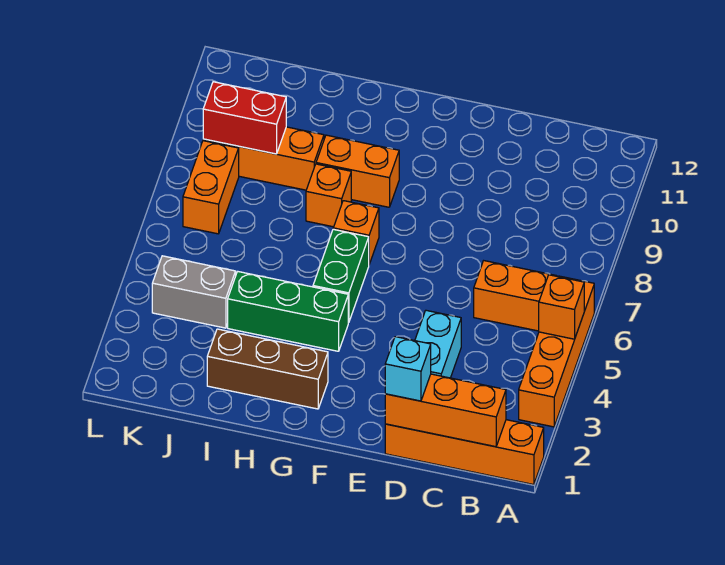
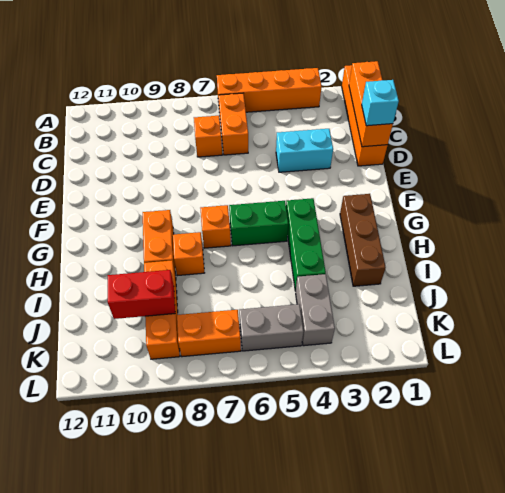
orange 1x1 brick [539,275,584,339] -> orange 1x1 brick moved to [194,116,222,157]
red 1x2 brick [203,82,286,154] -> red 1x2 brick turned to [108,270,175,319]
none -> grey 1x2 brick [239,304,303,351]

